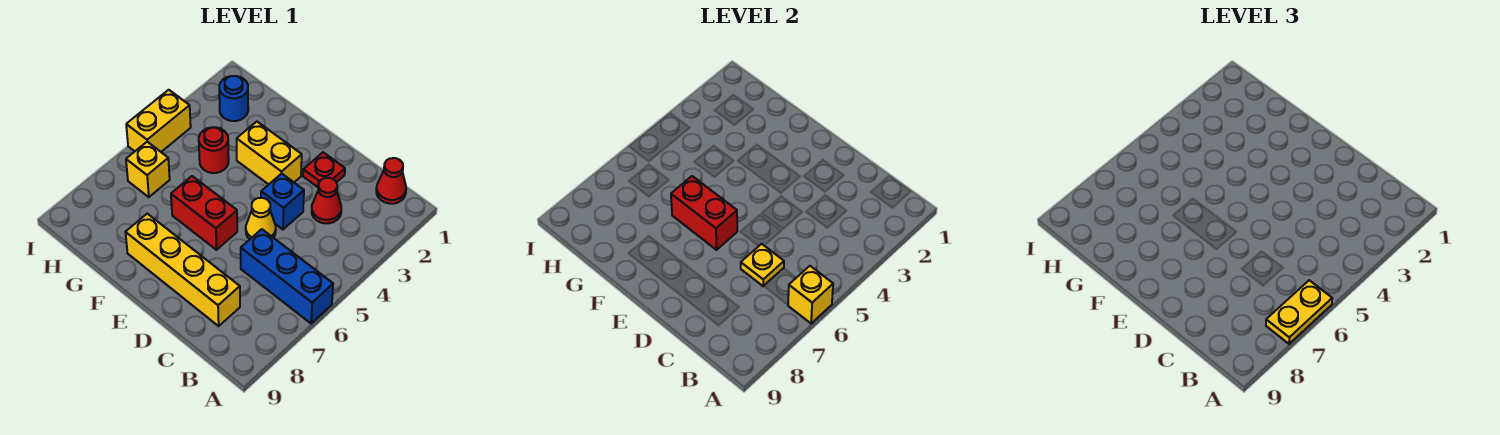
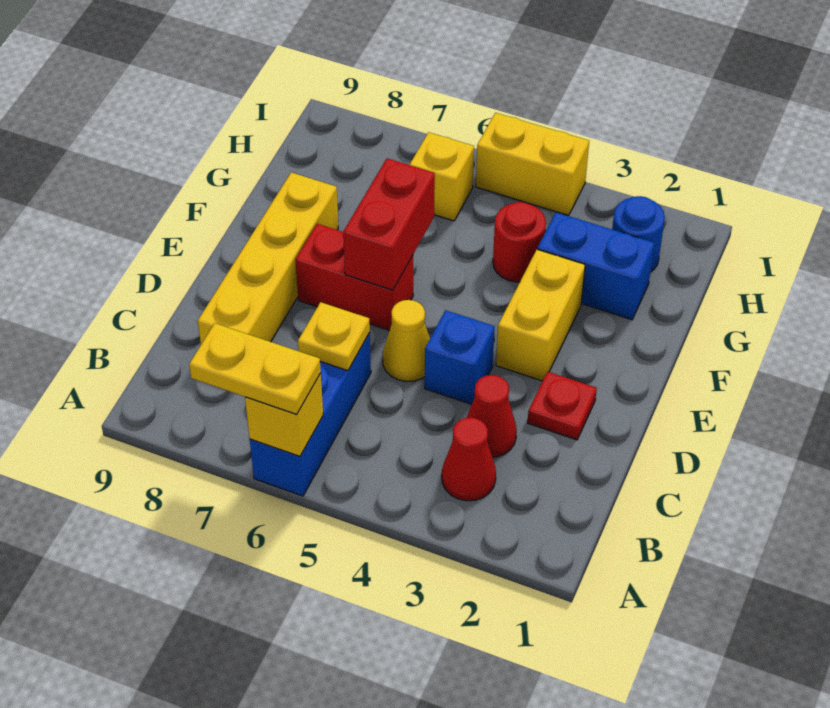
red 1x1 cone [376,158,406,204] -> red 1x1 cone moved to [442,418,496,501]
red 1x2 brick [171,176,237,250] -> red 1x2 brick turned to [295,224,413,331]
none -> blue 1x2 brick [538,212,654,320]

